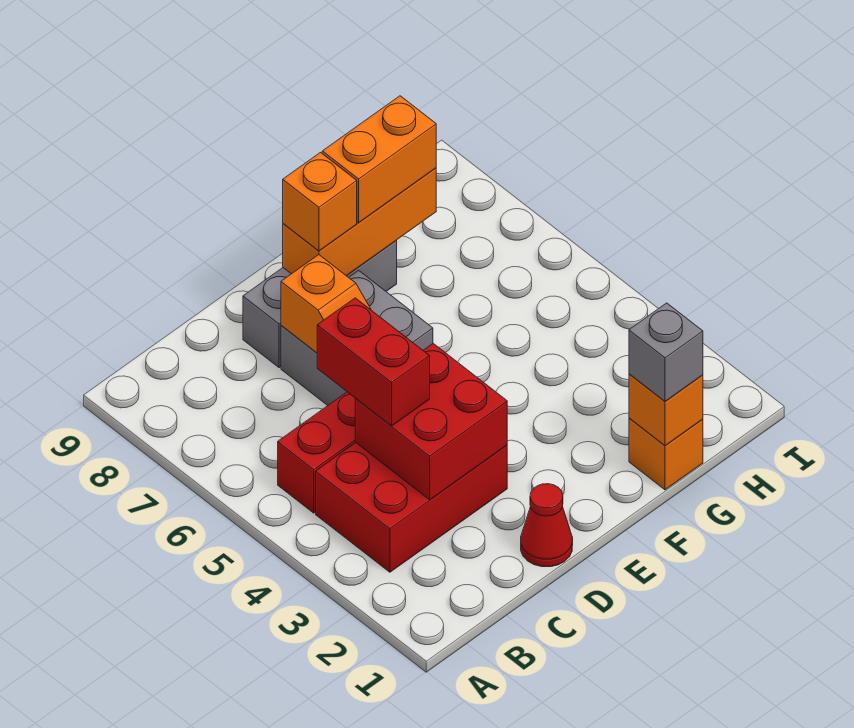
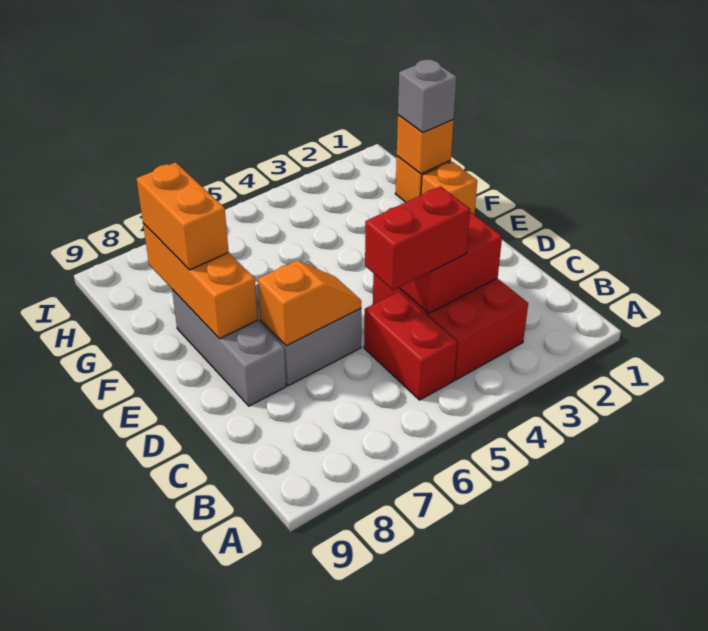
red 1x1 cone [521,484,573,567] -> none
orange 1x1 brick [283,153,357,251] -> orange 1x1 brick moved to [421,162,477,214]

